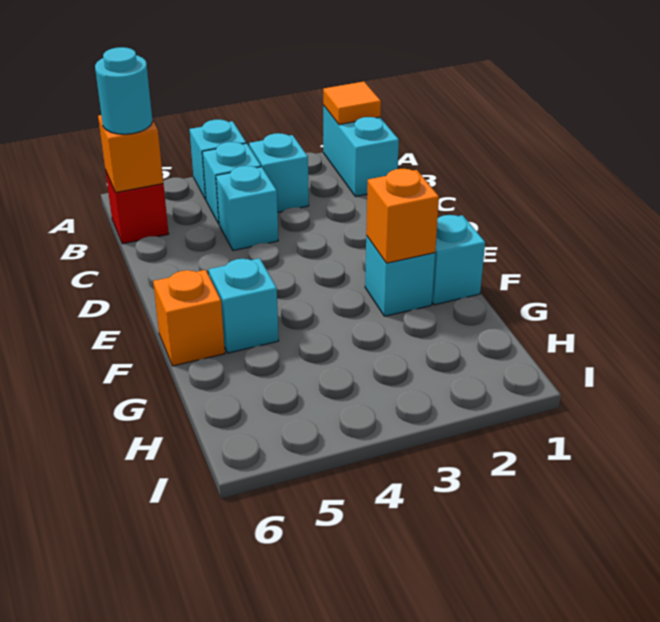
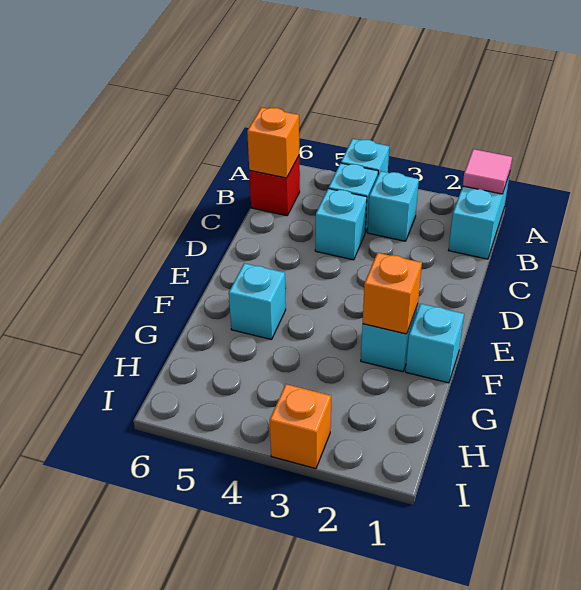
orange 1x1 tile [323,82,381,125] -> pink 1x1 tile [463,149,512,194]
cyan 1x1 round brick [95,47,153,134] -> none
orange 1x1 brick [153,270,225,366] -> orange 1x1 brick moved to [270,384,331,469]

